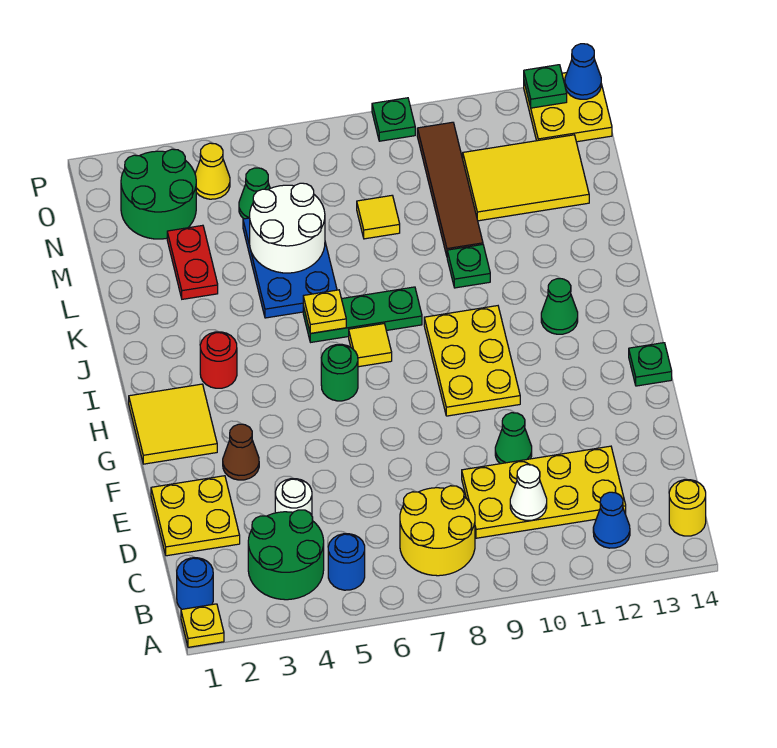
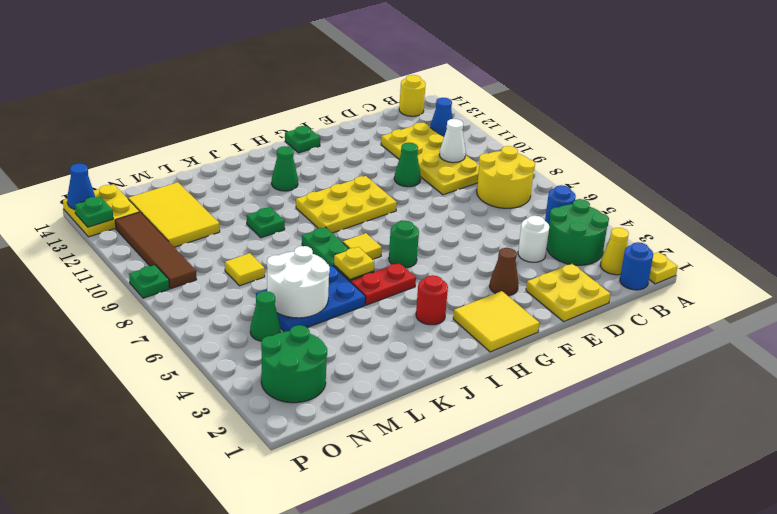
red 1x2 plate [167,225,218,299] -> red 1x2 plate moved to [351,263,416,305]
brown 1x4 tile [417,122,483,256] -> brown 1x4 tile turned to [115,212,197,289]
yellow 1x1 cone [195,143,230,199] -> yellow 1x1 cone moved to [600,228,629,275]

